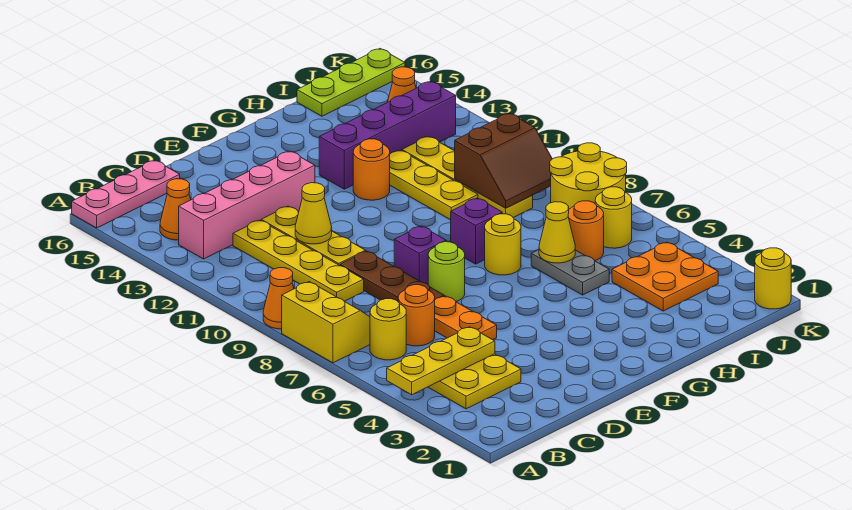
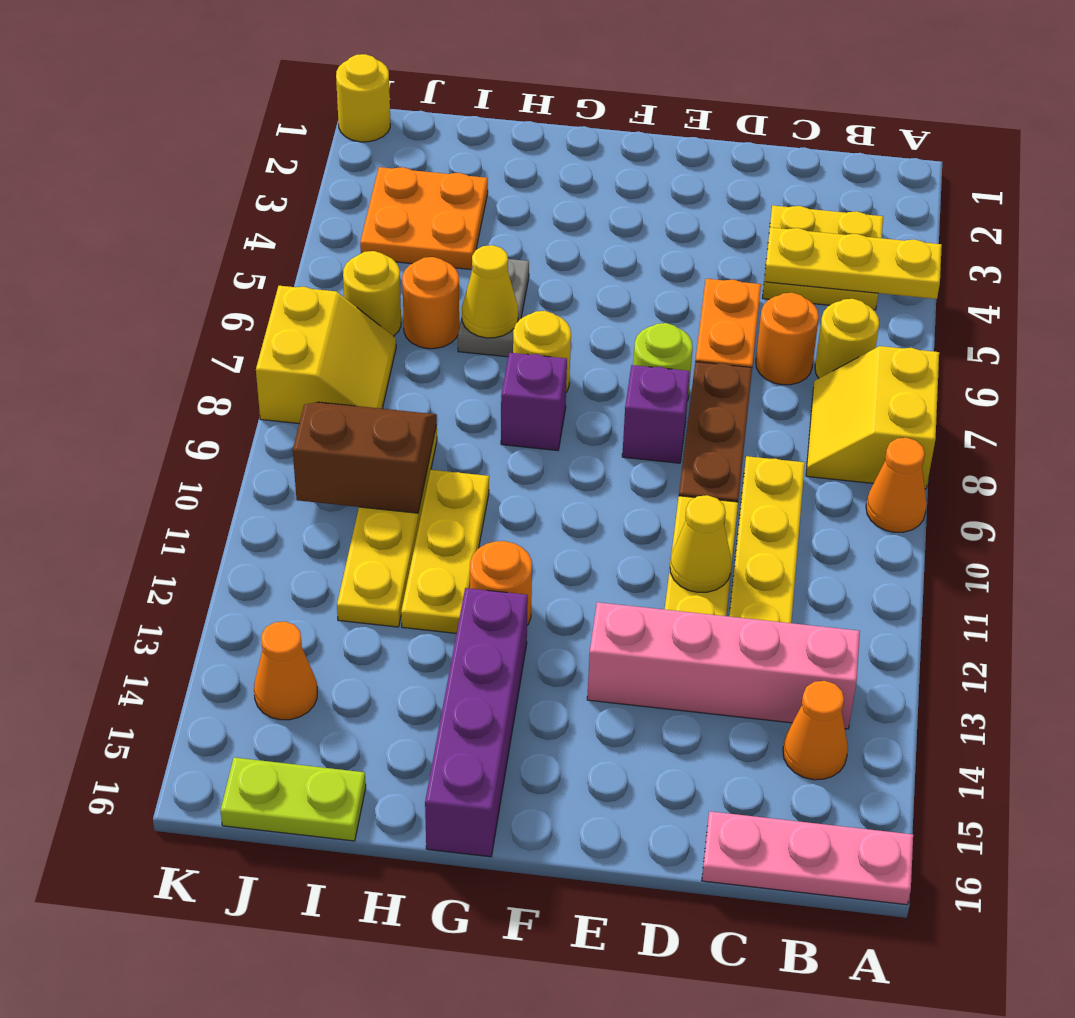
purple 1x4 brick [319,81,456,189] -> purple 1x4 brick turned to [425,588,528,857]
lime 1x3 plate [297,49,405,116] -> lime 1x2 plate [220,758,366,841]
yellow 2x2 round brick [550,143,627,209] -> yellow 2x2 slope [256,286,396,423]

